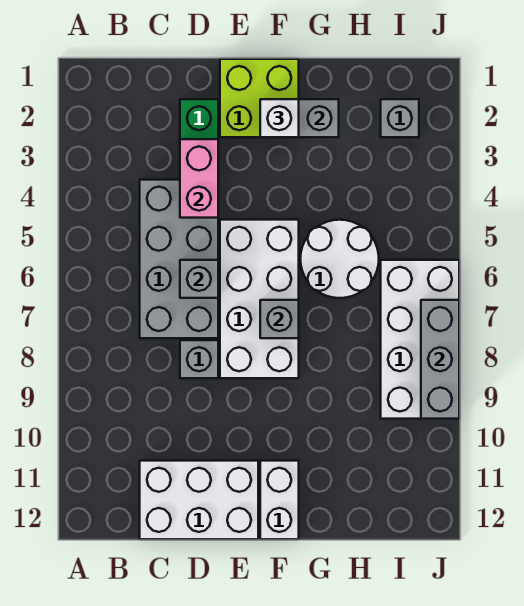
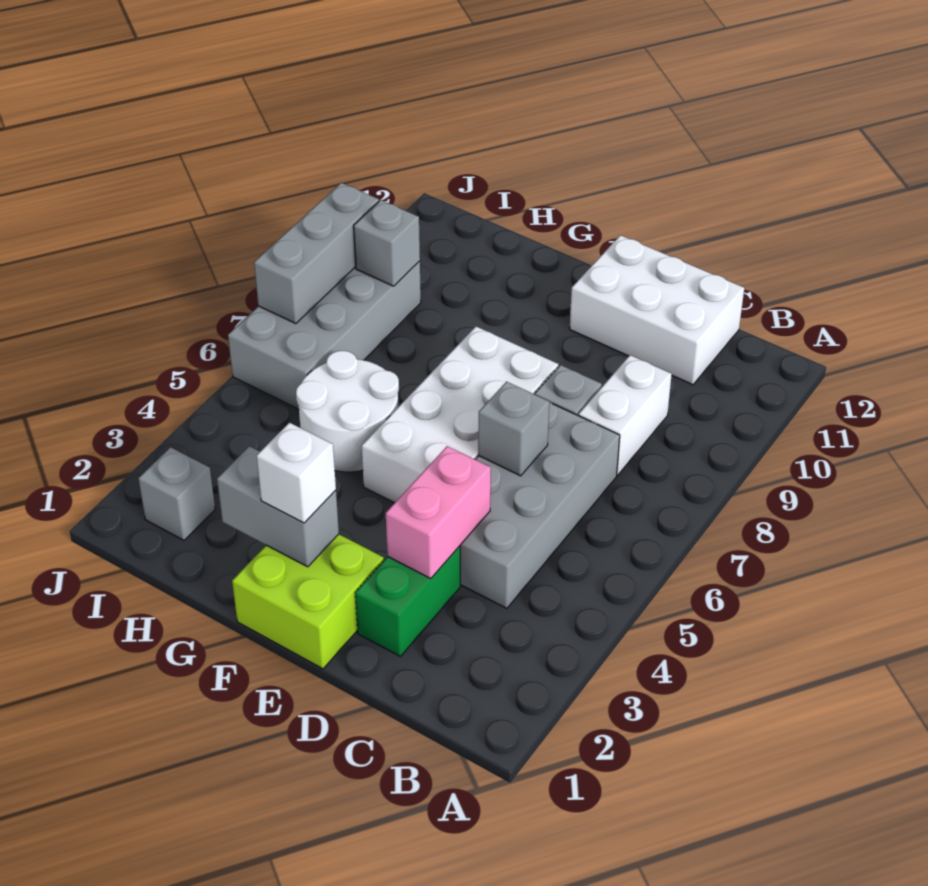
grey 1x1 brick [260,300,299,338] -> grey 1x1 brick moved to [354,200,420,286]
white 1x2 brick [260,461,299,539] -> white 1x2 brick moved to [578,355,672,475]
white 2x4 brick [381,260,459,419] -> grey 2x4 brick [228,261,421,409]

